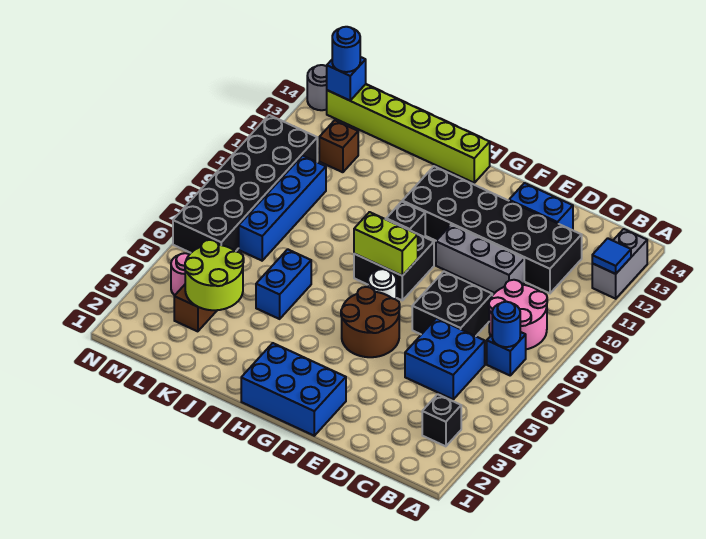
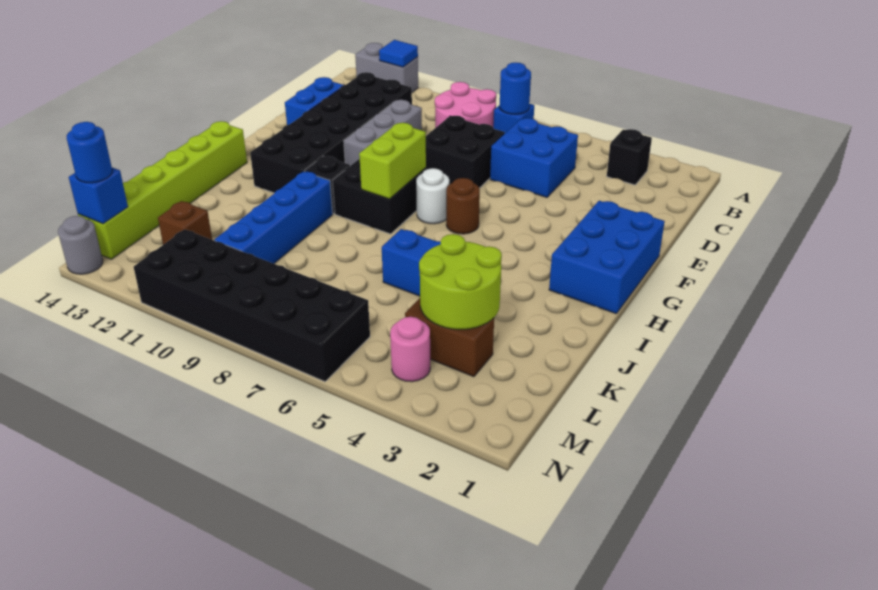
brown 2x2 round brick [341,287,400,357] -> brown 1x1 round brick [446,178,480,234]
blue 1x4 brick [239,156,326,261] -> blue 1x4 brick turned to [214,172,333,264]

